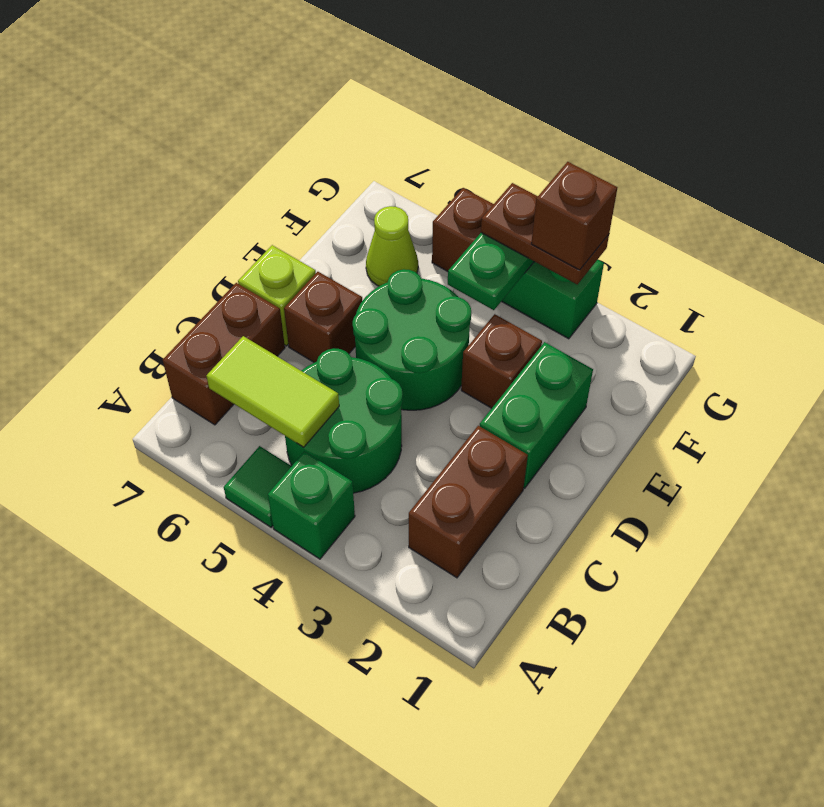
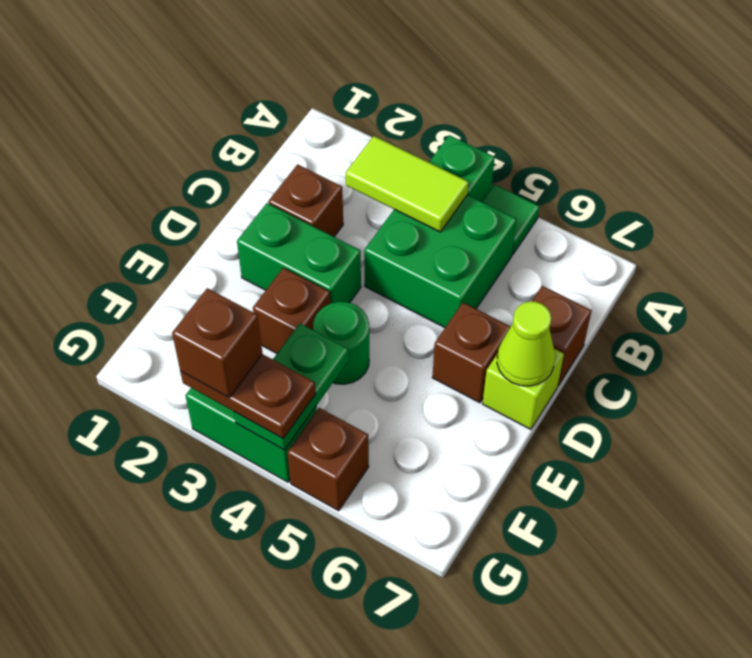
brown 1x2 brick [409,426,528,578] -> brown 1x1 brick [268,164,343,237]
green 2x2 round brick [285,348,403,493] -> green 2x2 brick [364,195,517,328]
lime 1x2 tile [207,336,339,447] -> lime 1x2 tile moved to [346,136,468,232]
brown 1x2 brick [163,283,285,425] -> brown 1x1 brick [532,286,591,386]
green 1x2 brick [480,342,593,488] -> green 1x2 brick turned to [237,203,361,304]
green 2x2 round brick [353,269,471,410] -> green 1x1 round brick [313,302,369,384]
lime 1x1 cone [366,206,418,286] -> lime 1x1 cone moved to [497,302,555,386]

